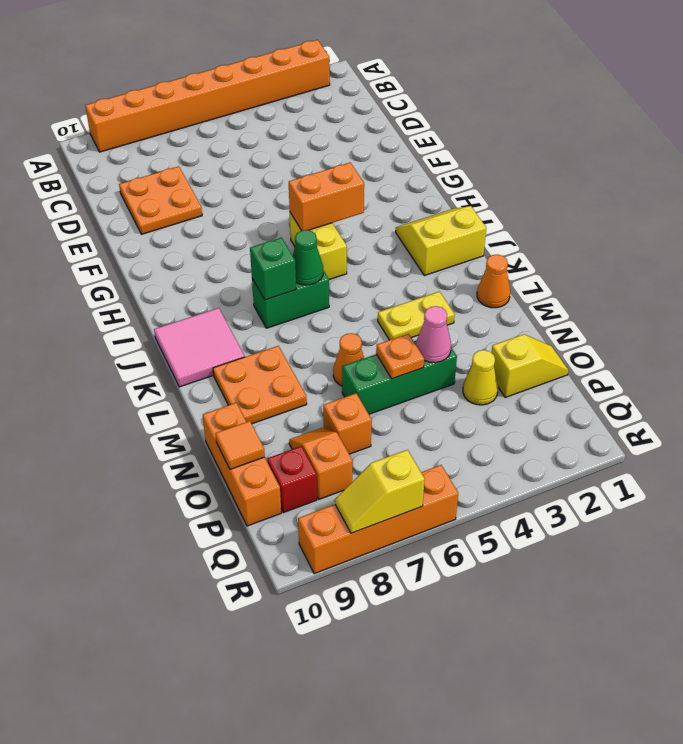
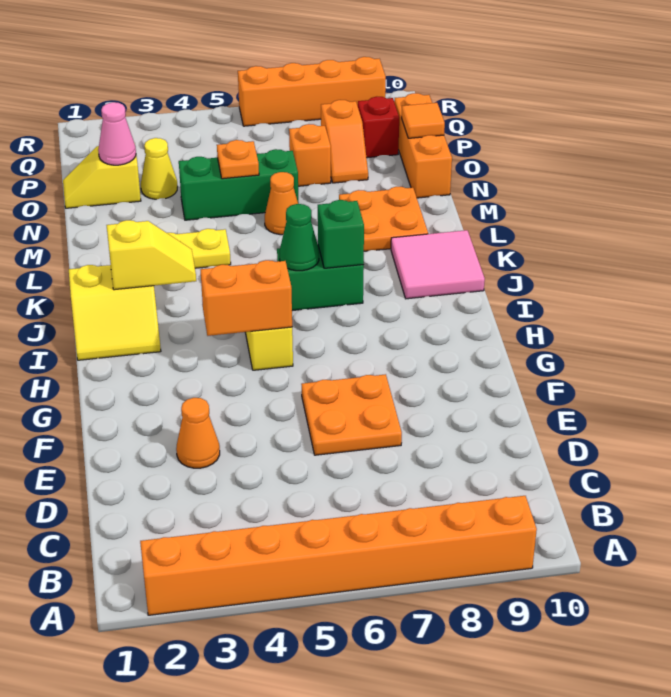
orange 2x2 plate [119,166,202,234] -> orange 2x2 plate moved to [301,374,402,455]
orange 1x1 cone [477,254,510,308] -> orange 1x1 cone moved to [176,398,220,468]
pink 1x1 cone [416,306,451,363] -> pink 1x1 cone moved to [98,102,136,165]
yellow 1x2 slope [335,450,425,533] -> yellow 1x2 slope moved to [107,220,196,290]

